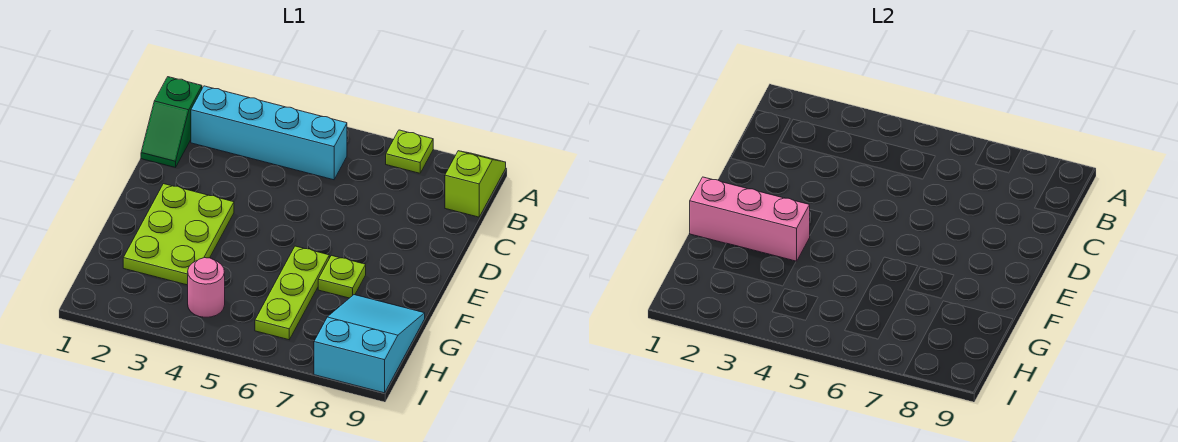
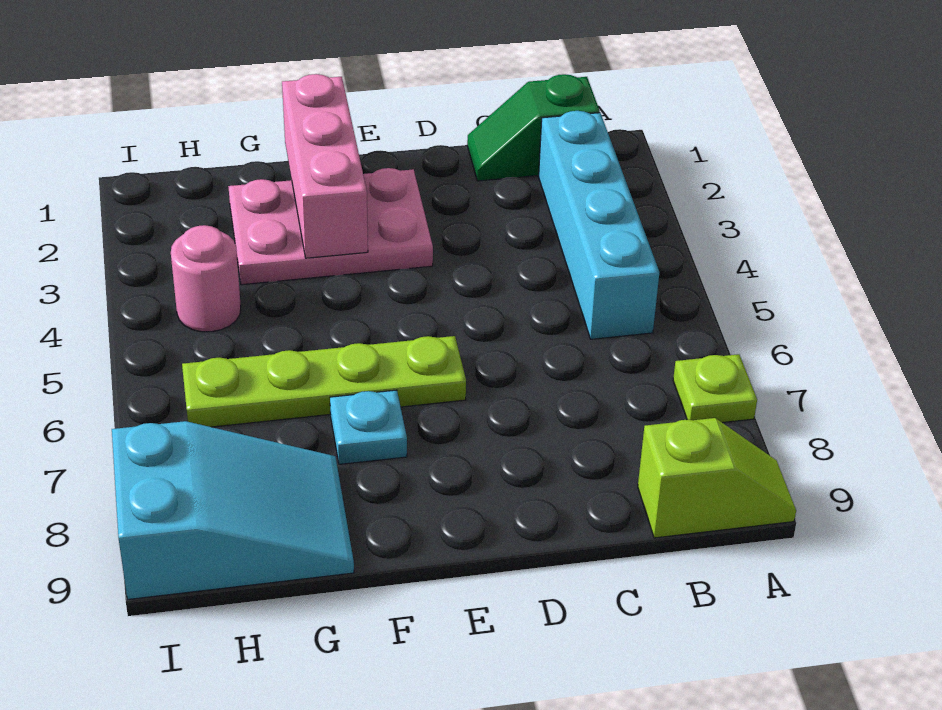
lime 2x3 plate [123,184,234,285] -> pink 2x3 plate [228,168,433,285]
lime 1x3 plate [255,246,329,340] -> lime 1x4 plate [182,336,466,427]
lime 1x1 plate [318,255,366,298] -> cyan 1x1 plate [330,390,407,464]

